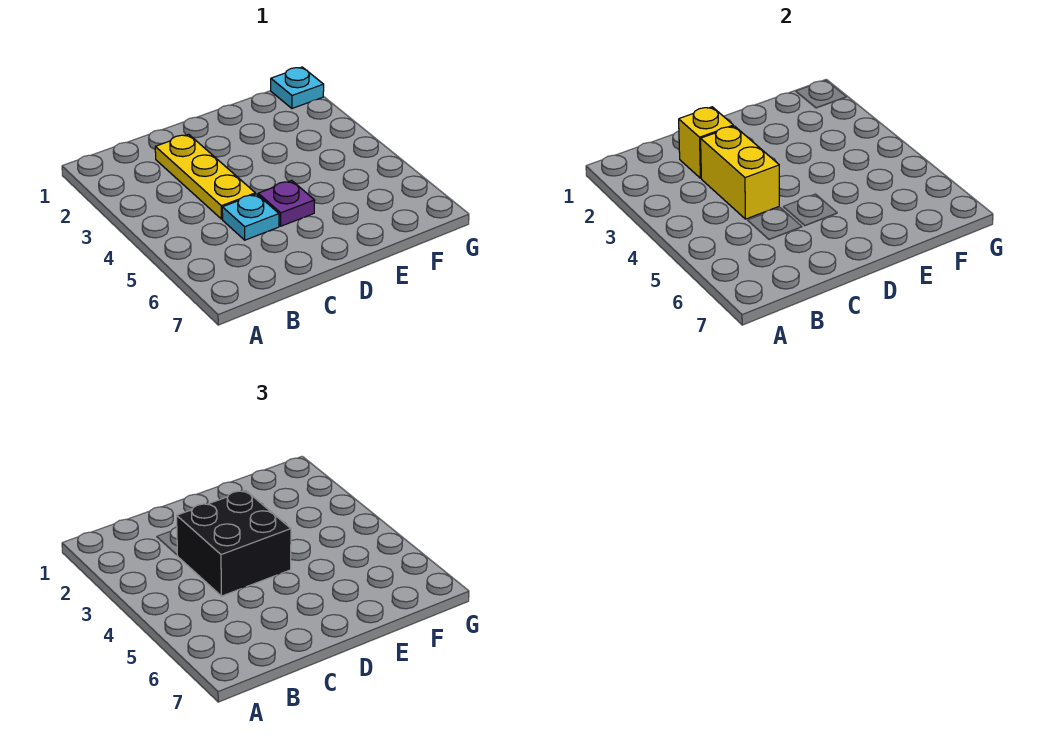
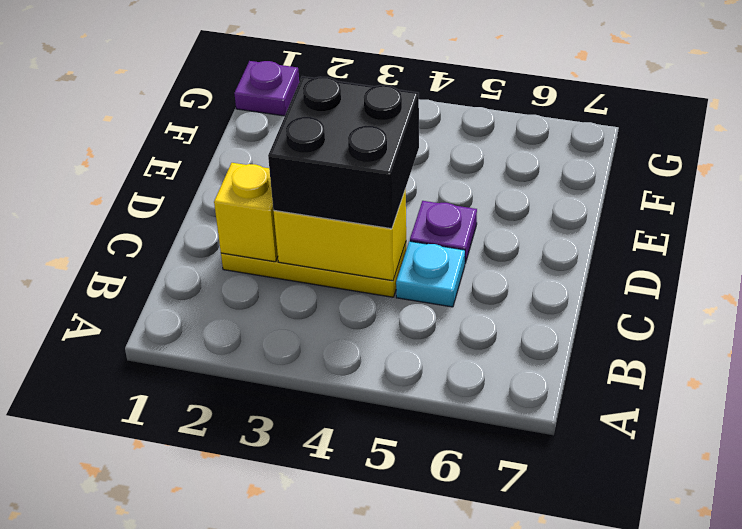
cyan 1x1 plate [271,67,324,108] -> purple 1x1 plate [234,61,299,116]

